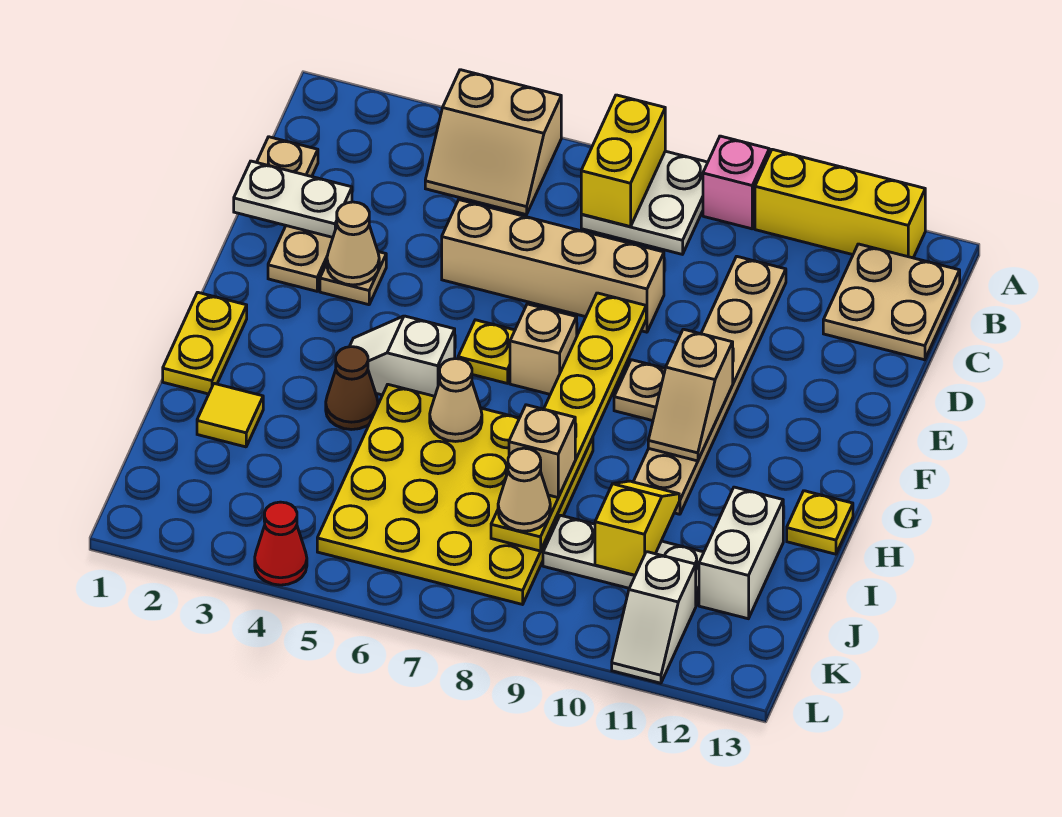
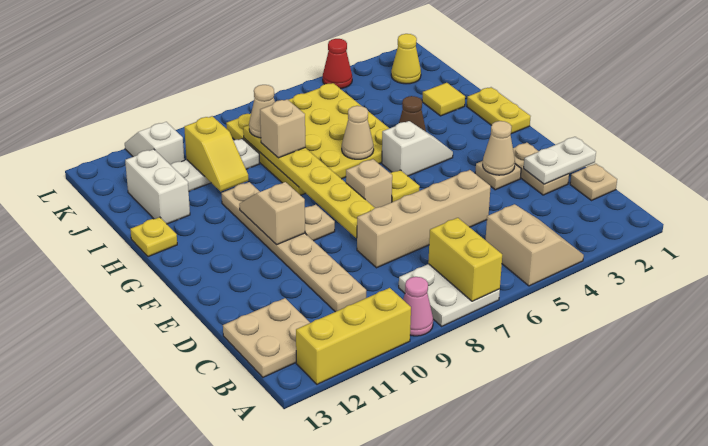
tan 2x2 slope [425,70,561,215] -> tan 2x2 slope turned to [486,204,584,286]
pink 1x1 brick [703,136,769,229] -> pink 1x1 cone [403,277,433,336]
none -> yellow 1x1 cone [391,34,421,84]

